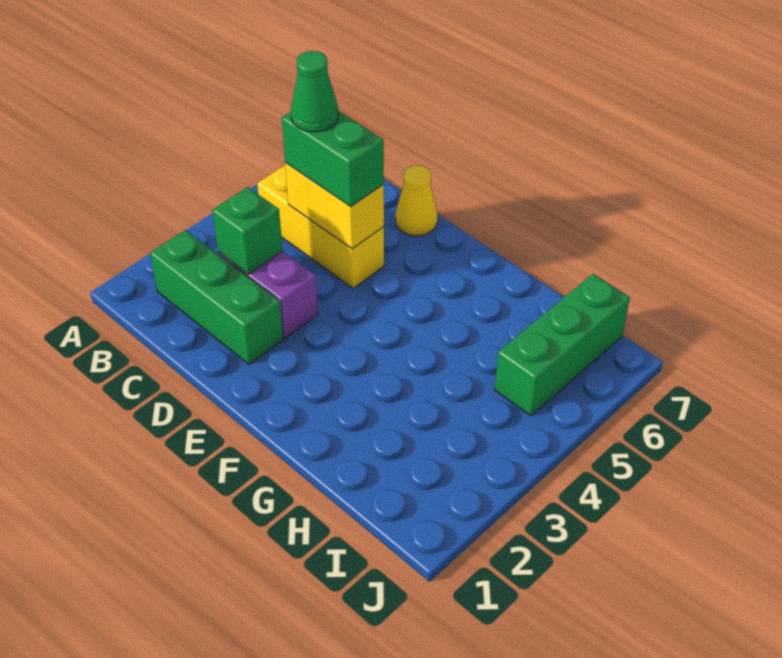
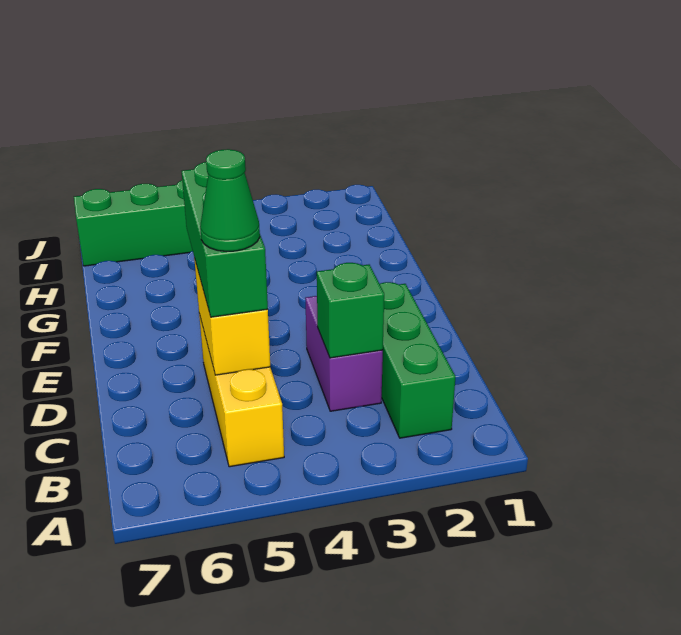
green 1x2 brick [282,111,384,207] -> green 1x3 brick [182,162,268,317]
yellow 1x1 cone [395,165,437,236] -> none

